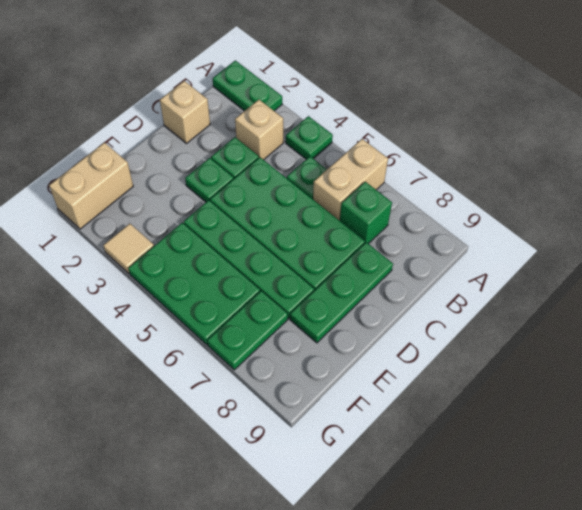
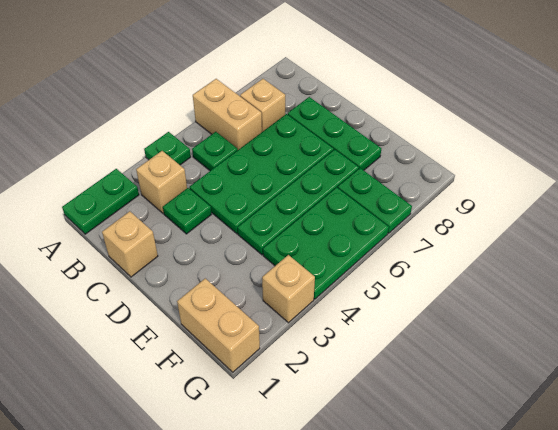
green 1x1 brick [340,182,392,244] -> tan 1x1 brick [240,79,285,132]
green 1x1 plate [185,158,234,202] -> none
tan 1x1 tile [103,224,154,273] -> tan 1x1 brick [262,255,315,323]

